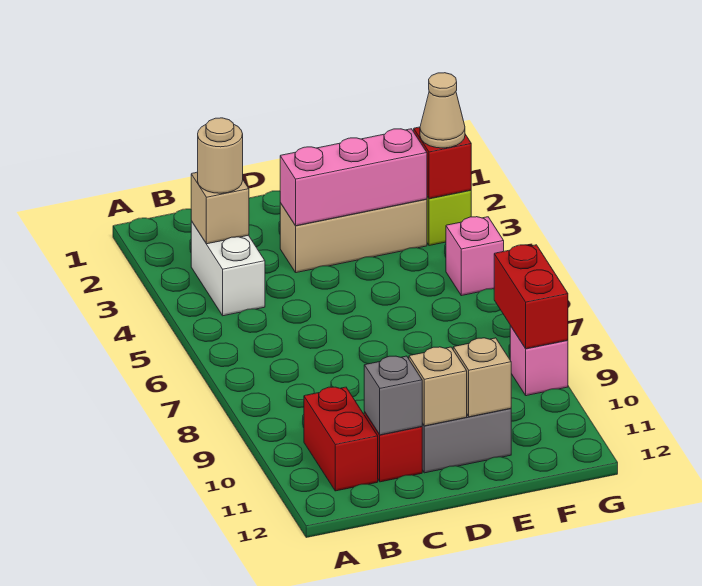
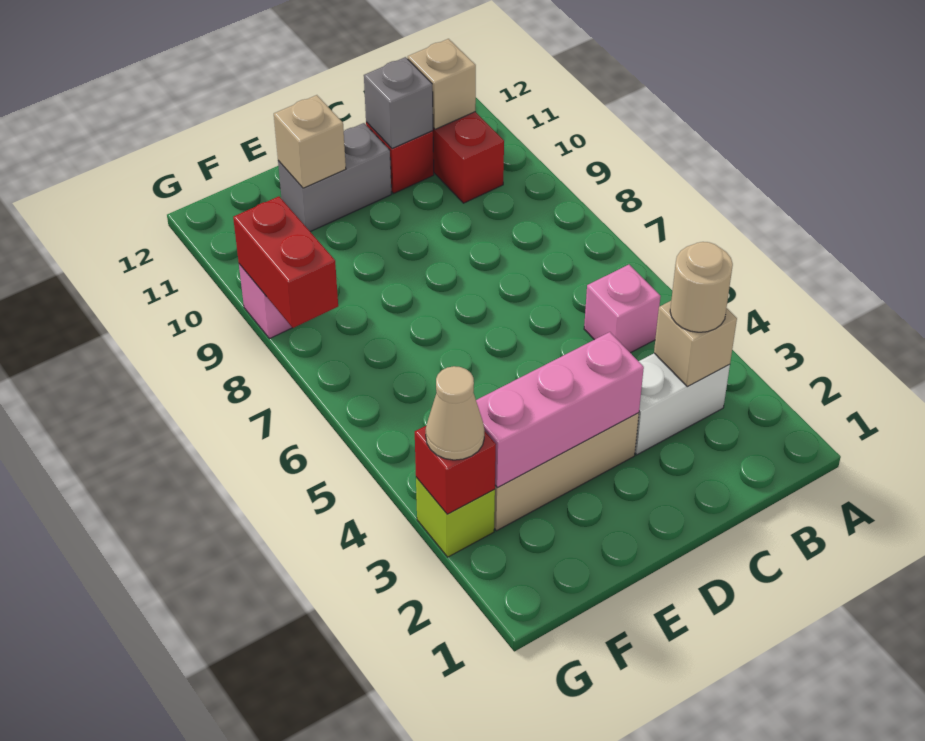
white 1x2 brick [191,221,265,316] -> white 1x2 brick turned to [635,353,730,455]
tan 1x1 brick [409,347,467,426] -> tan 1x1 brick moved to [408,39,476,129]
pink 1x1 brick [446,217,504,296] -> pink 1x1 brick moved to [584,265,661,353]

